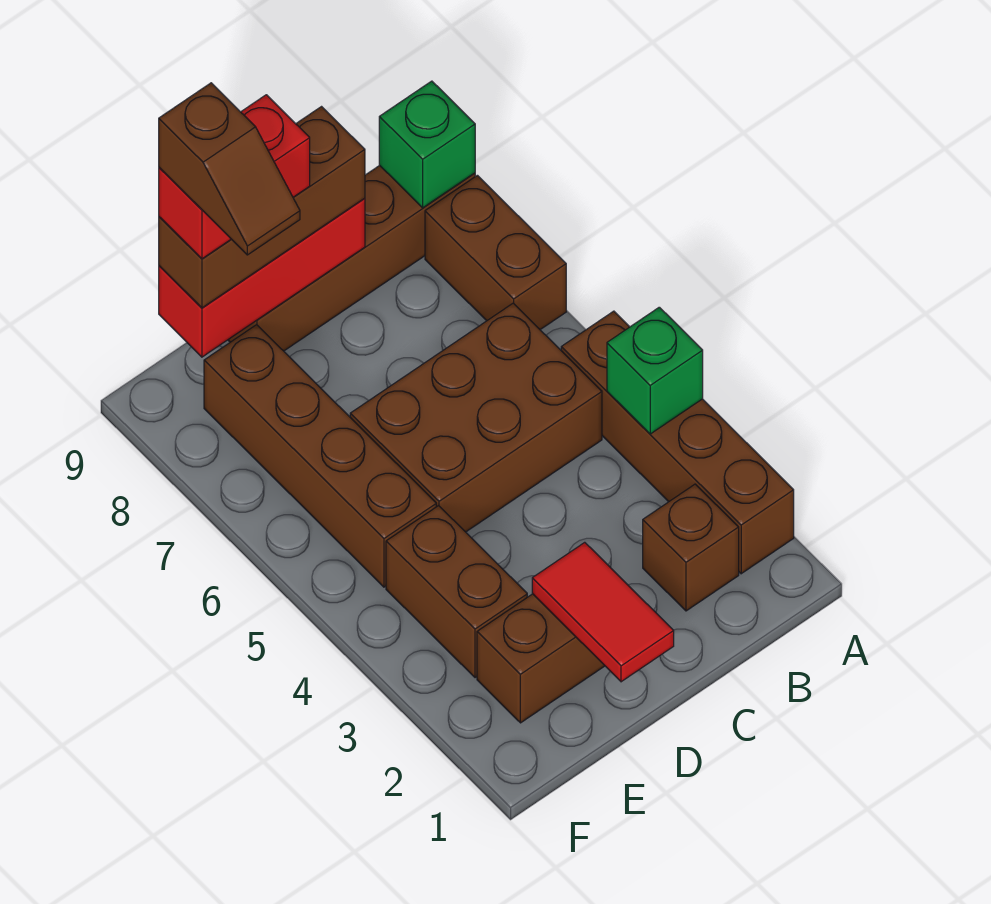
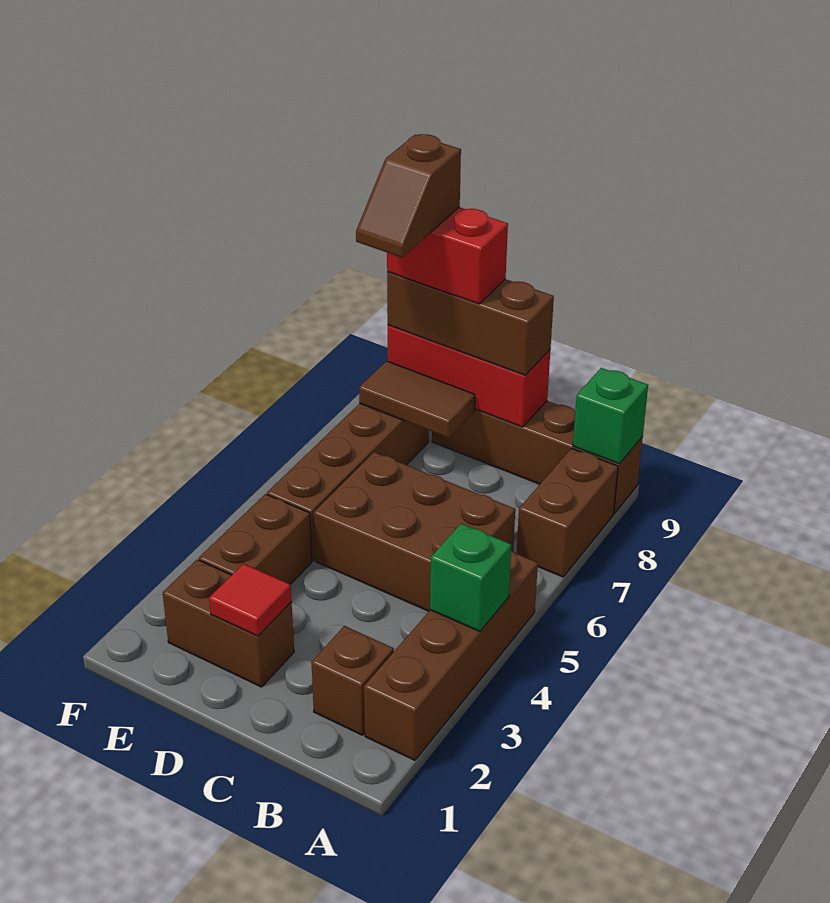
red 1x2 tile [532,542,674,682] -> red 1x1 tile [209,564,291,636]
none -> brown 1x2 tile [359,361,475,438]

